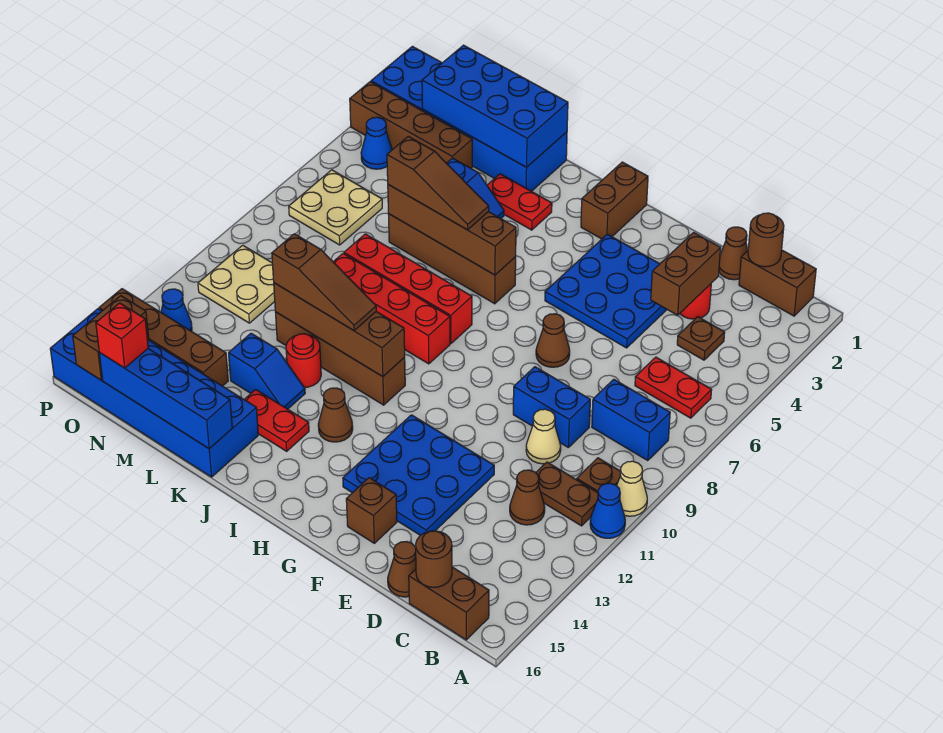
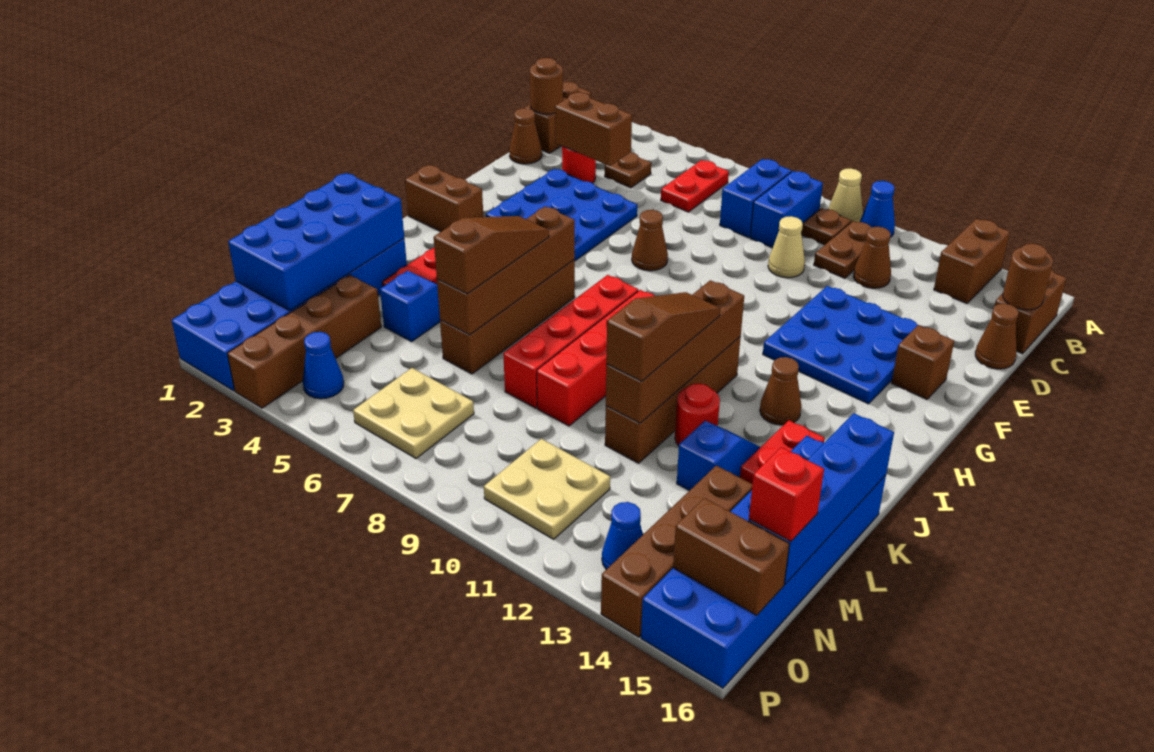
none -> brown 1x2 brick [934,219,1010,304]
blue 1x2 brick [513,367,590,447] -> blue 1x2 brick moved to [750,171,823,248]

